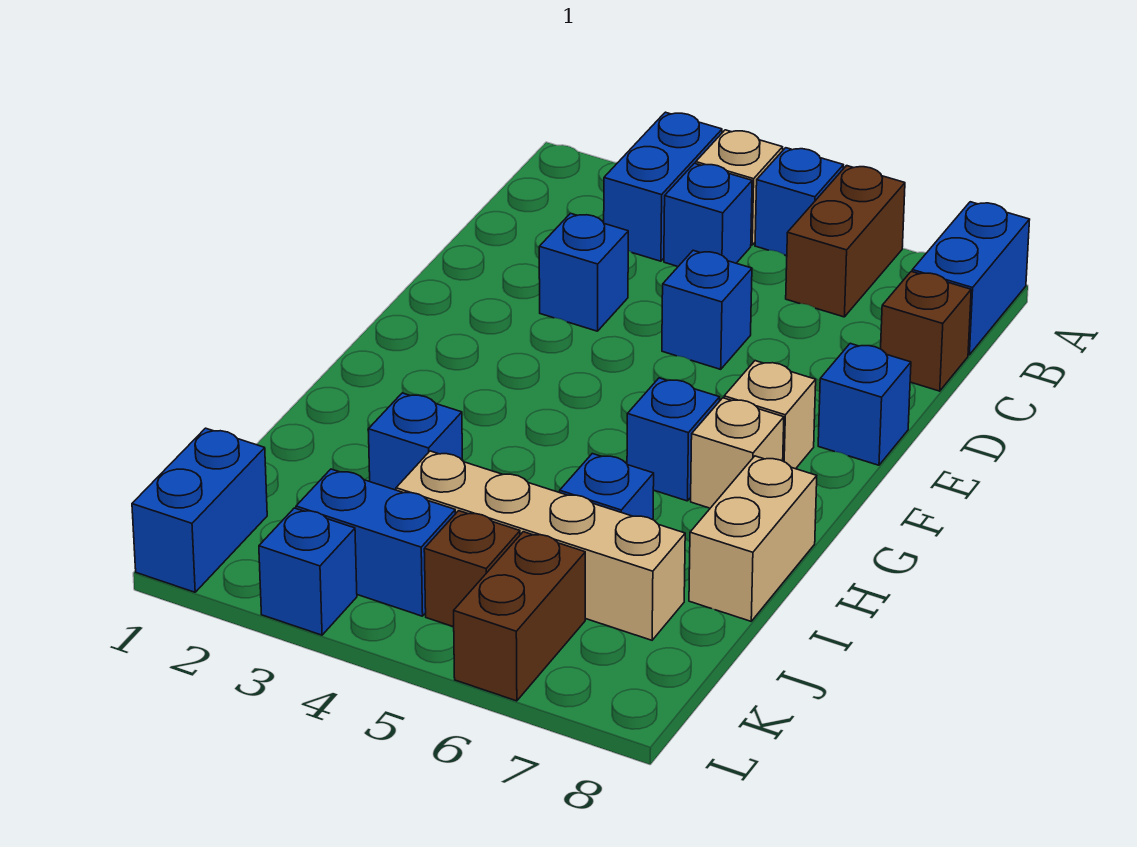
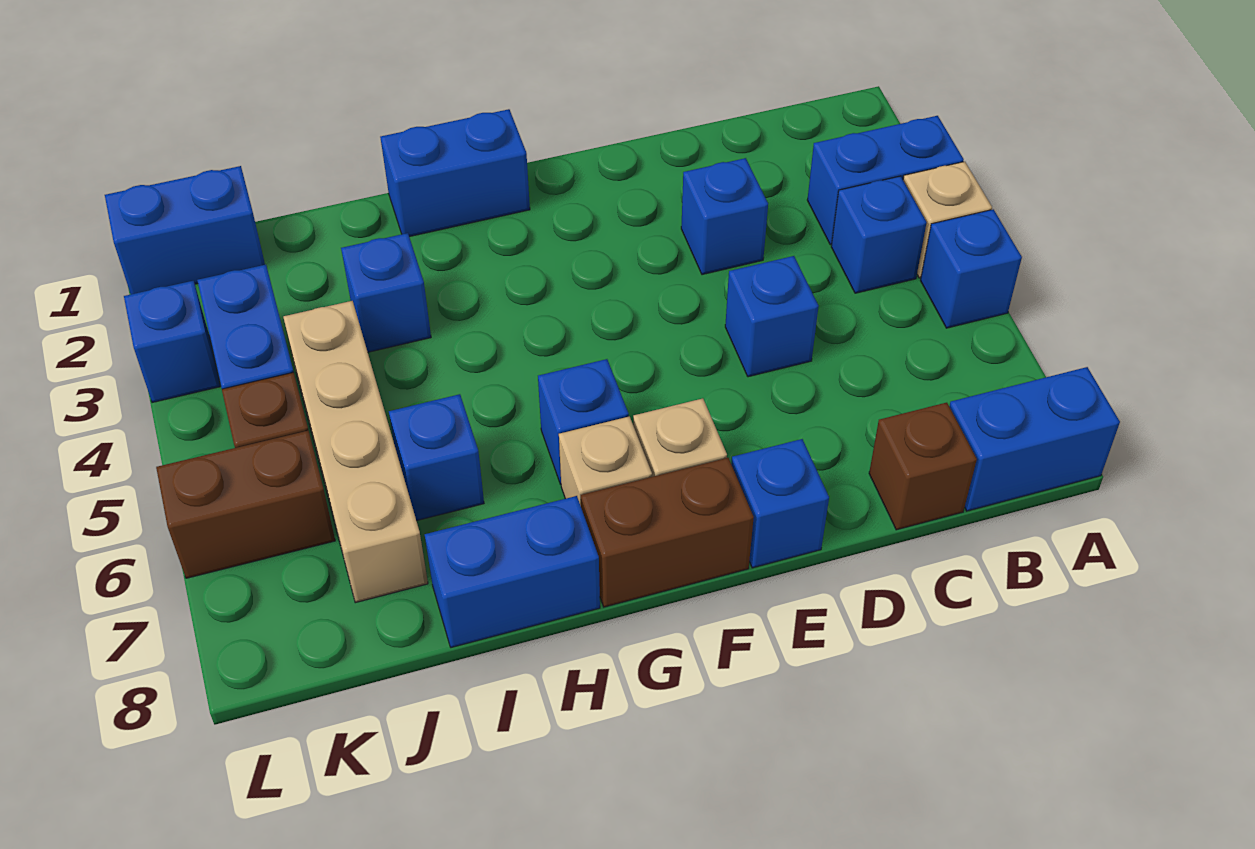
brown 1x2 brick [786,166,905,317] -> brown 1x2 brick moved to [581,458,754,607]
none -> blue 1x2 brick [380,109,530,237]
tan 1x2 brick [689,456,817,621] -> blue 1x2 brick [425,496,600,648]

